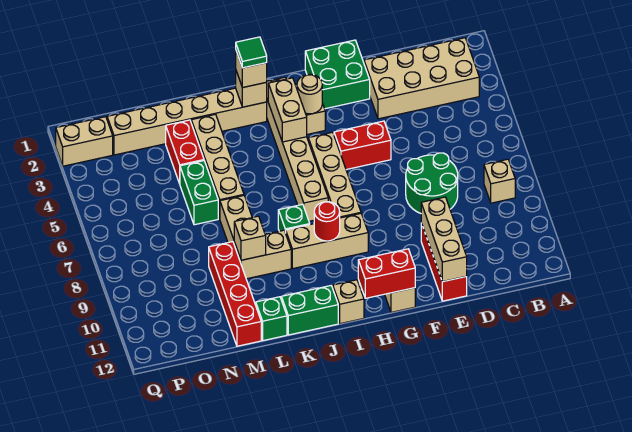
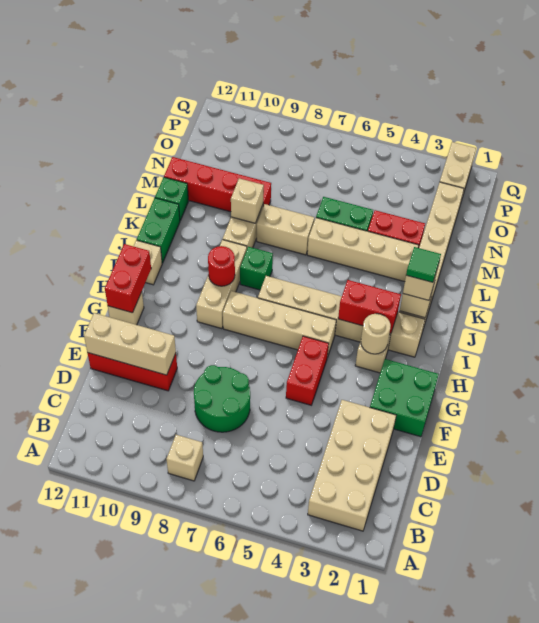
tan 1x2 brick [268,78,307,142] -> red 1x2 brick [338,280,401,333]

